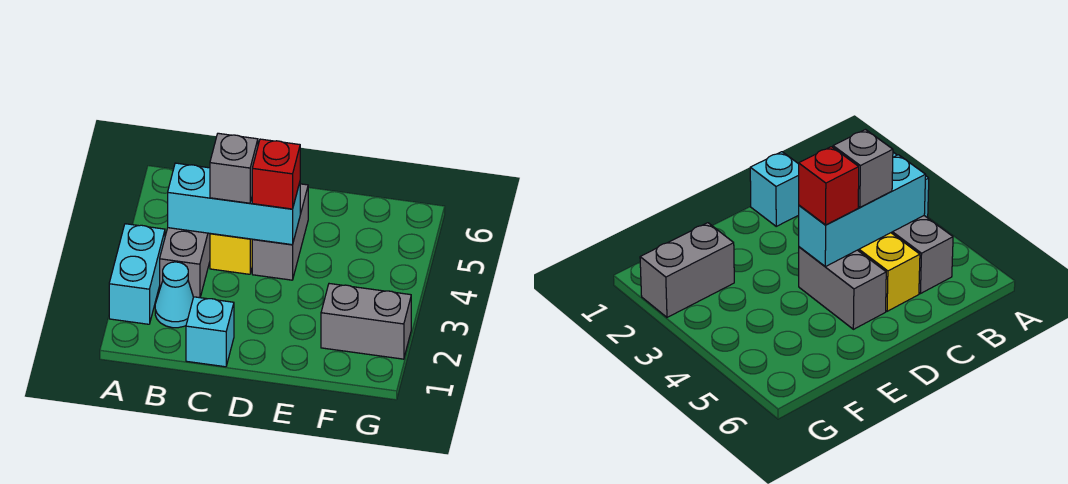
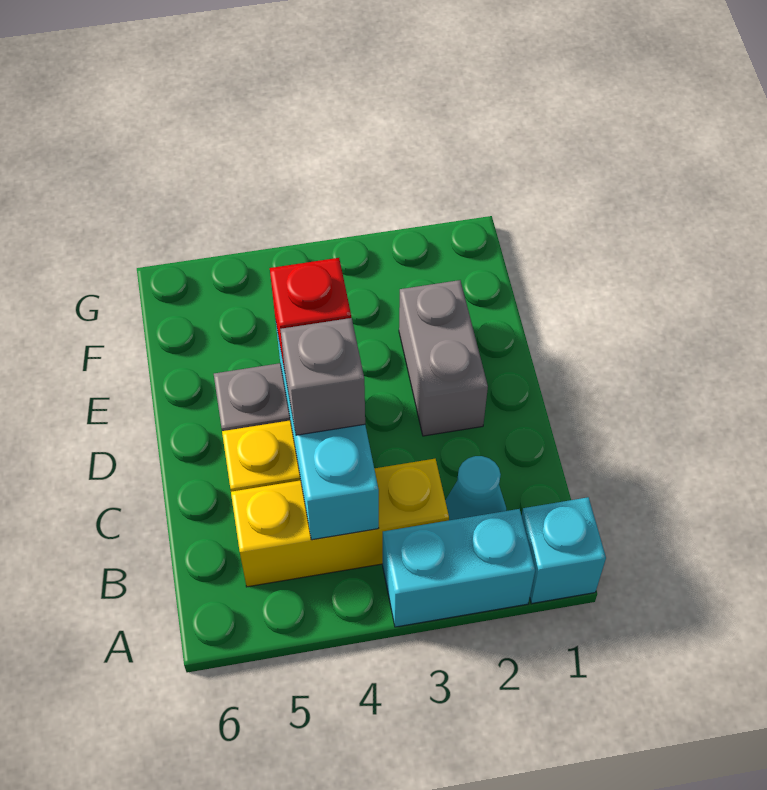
grey 1x3 brick [160,228,210,298] -> yellow 1x3 brick [231,459,449,587]
cyan 1x1 brick [186,297,234,367] -> cyan 1x1 brick moved to [522,497,606,603]
grey 1x2 brick [321,284,411,359] -> grey 1x2 brick moved to [399,280,488,436]

